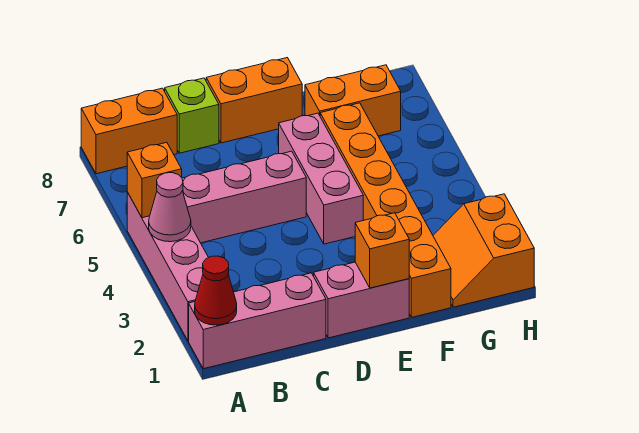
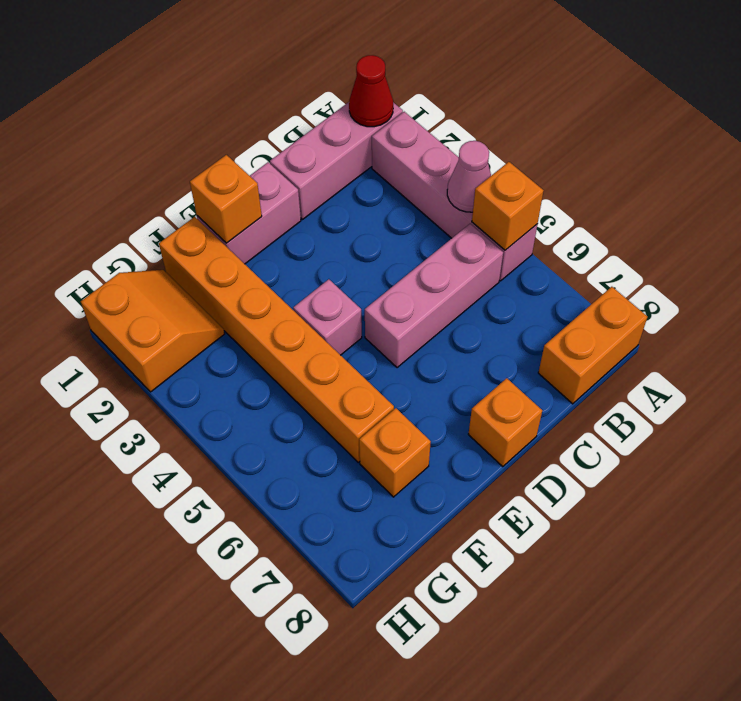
lime 1x1 brick [165,78,219,153] -> none
orange 1x2 brick [206,58,302,143] -> orange 1x1 brick [468,378,542,467]
pink 1x3 brick [279,113,363,244] -> pink 1x1 brick [293,279,362,355]
orange 1x2 brick [305,65,401,136] -> orange 1x1 brick [359,408,431,497]

